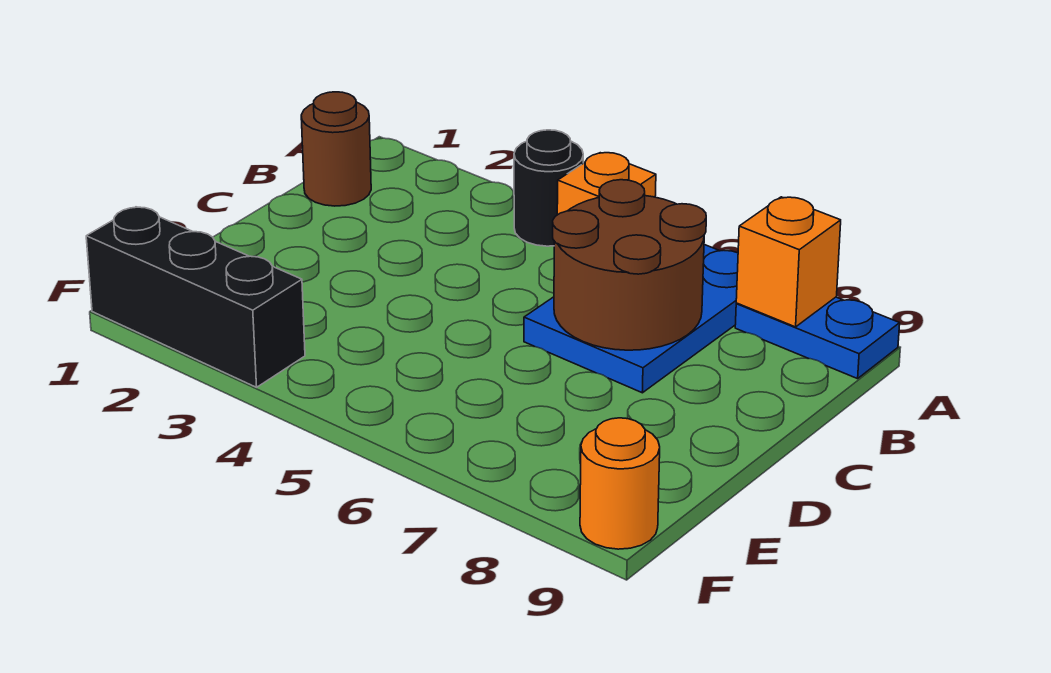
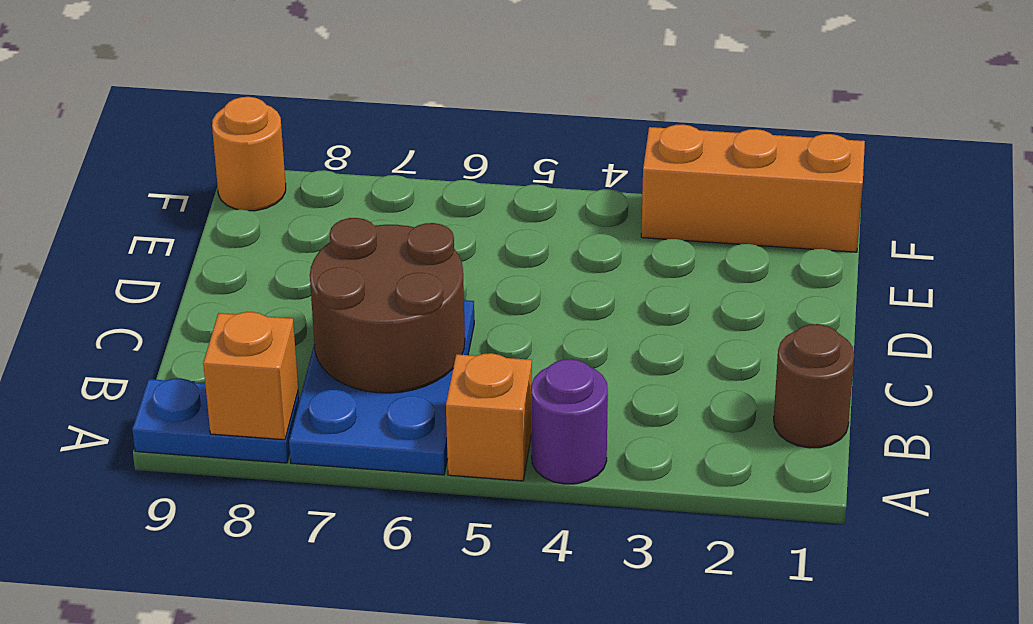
black 1x1 round brick [514,130,583,246] -> purple 1x1 round brick [531,359,608,484]
black 1x3 brick [86,207,305,387] -> orange 1x3 brick [641,124,865,252]

